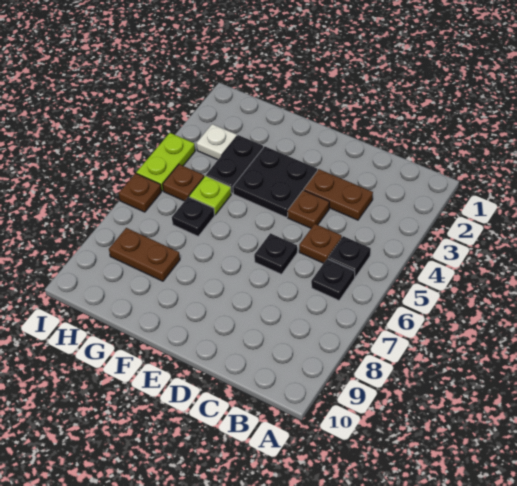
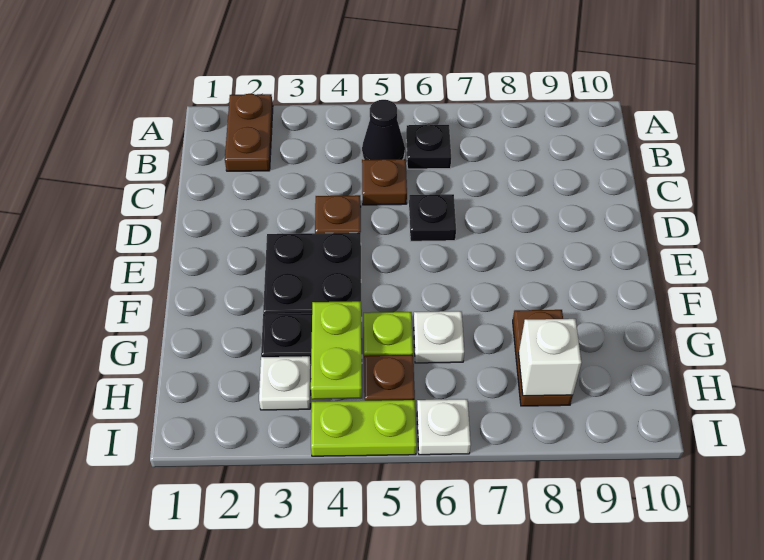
black 1x1 plate [328,236,371,277] -> black 1x1 cone [362,100,405,160]
brown 1x2 plate [304,169,373,220] -> brown 1x2 plate moved to [225,94,273,171]
none -> lime 1x2 plate [311,301,362,399]
black 1x1 plate [172,197,215,236] -> white 1x1 plate [414,311,464,363]
none -> white 1x1 brick [519,319,581,396]
brown 1x1 plate [119,173,161,212] -> white 1x1 plate [417,399,471,455]

